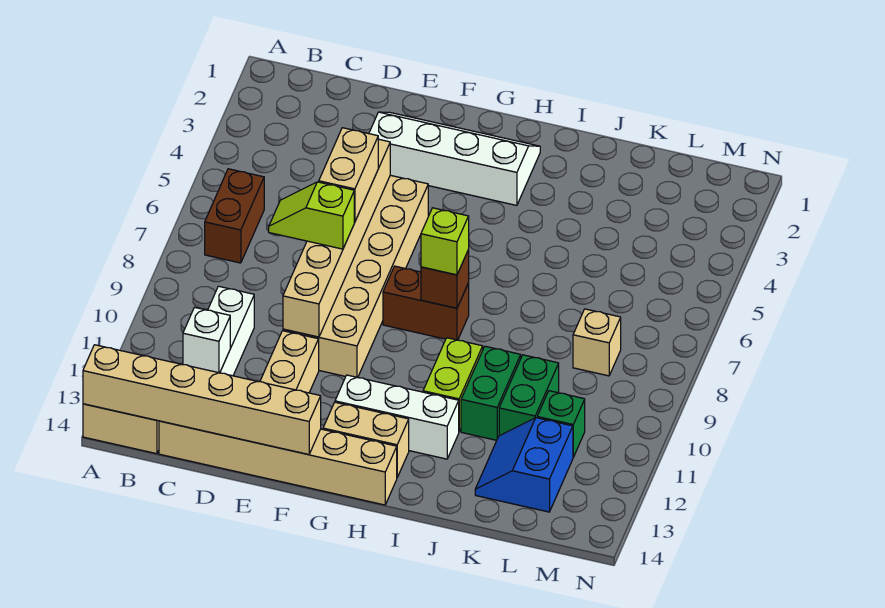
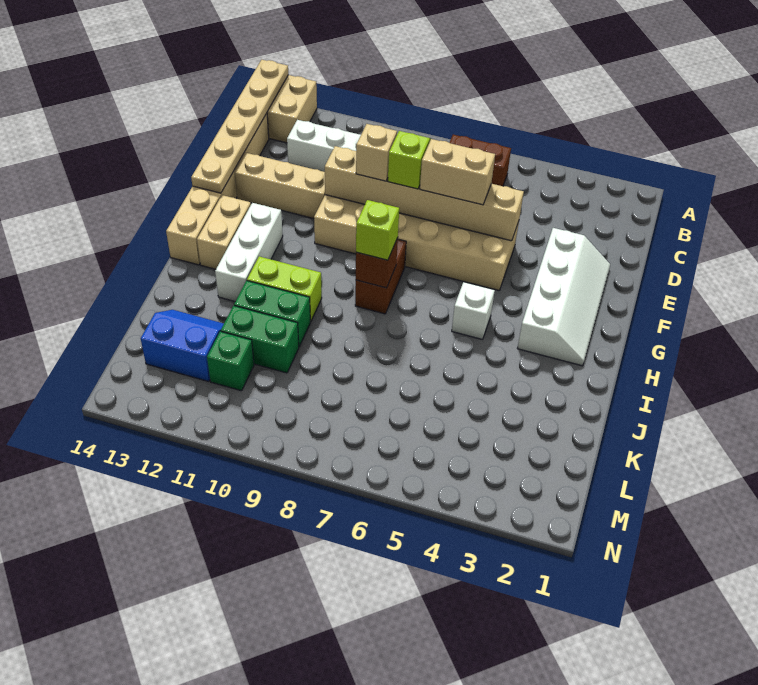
tan 1x6 brick [83,345,321,455] -> tan 1x6 plate [191,60,288,193]
white 1x1 brick [183,307,230,373] -> white 1x1 brick moved to [452,282,495,340]
tan 1x1 brick [573,309,621,376] -> tan 1x1 brick moved to [356,124,397,181]

